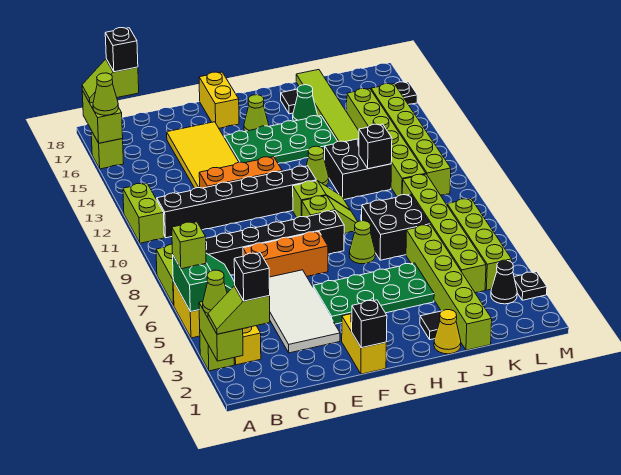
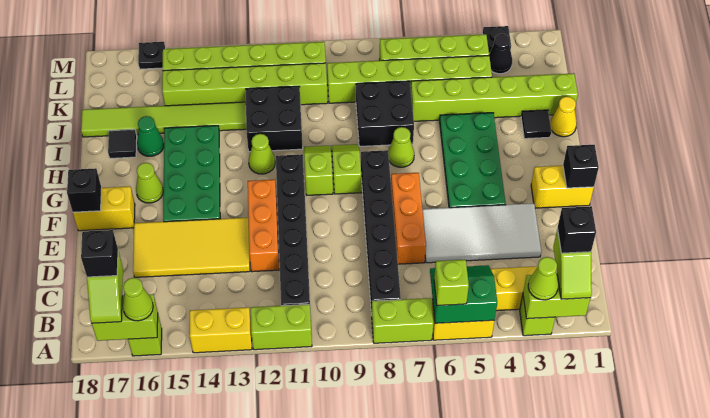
none -> yellow 1x2 brick [190,307,252,353]
black 1x1 brick [359,124,392,169] -> black 1x1 brick moved to [67,168,101,212]

